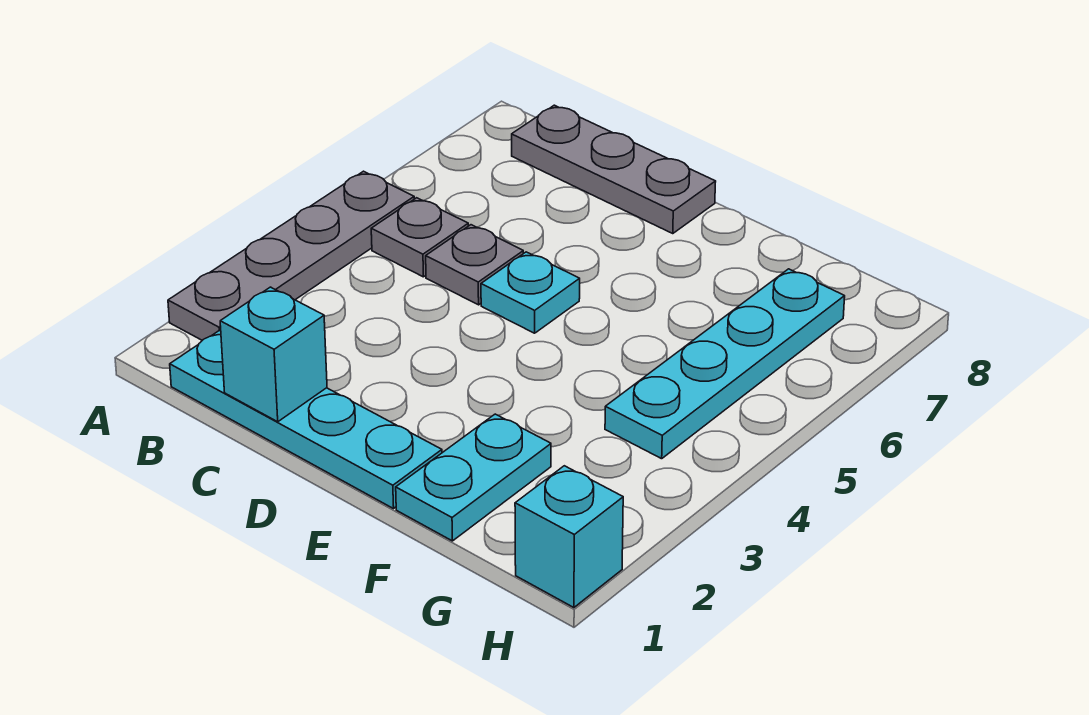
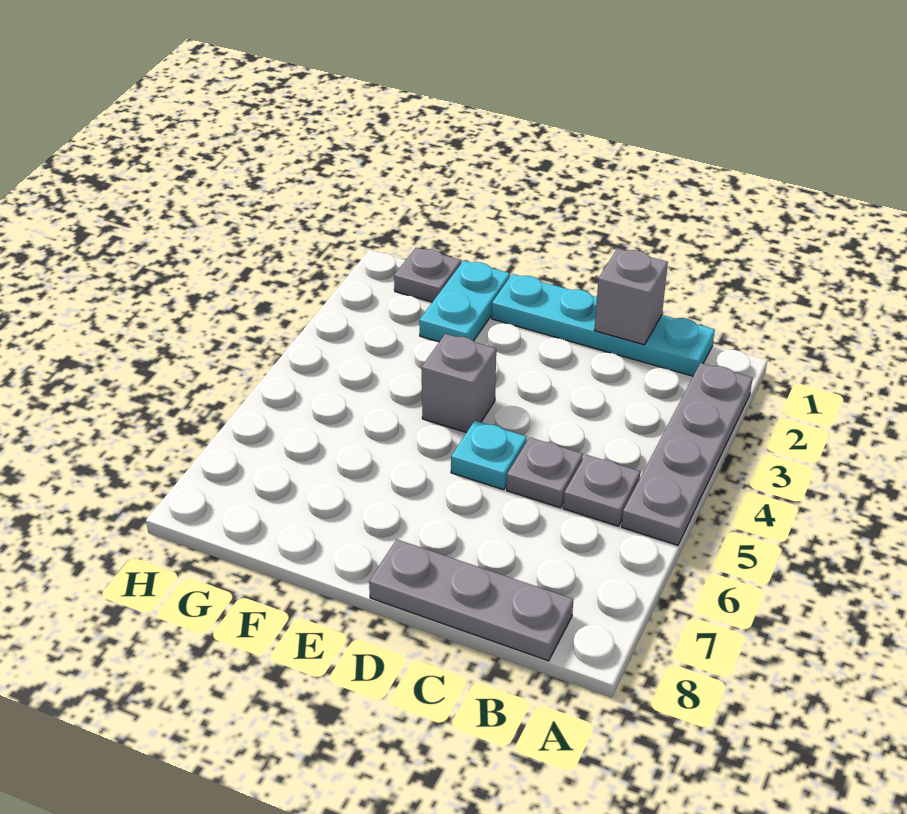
cyan 1x1 brick [220,287,327,422] -> grey 1x1 brick [594,249,668,345]
none -> grey 1x1 brick [422,334,496,433]
none -> grey 1x1 plate [394,248,461,302]
cyan 1x4 plate [605,269,845,459] -> none
cyan 1x1 brick [515,466,623,608] -> none

